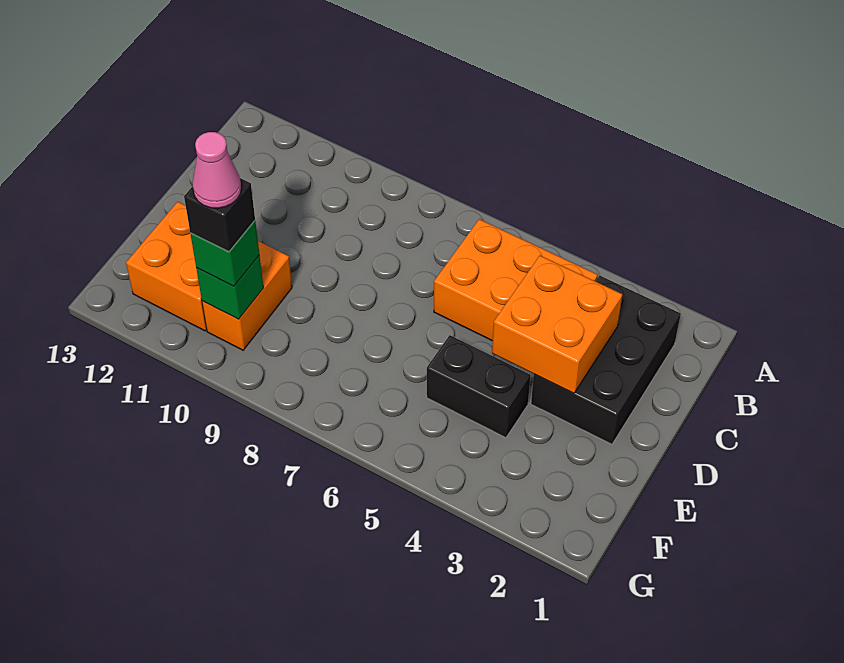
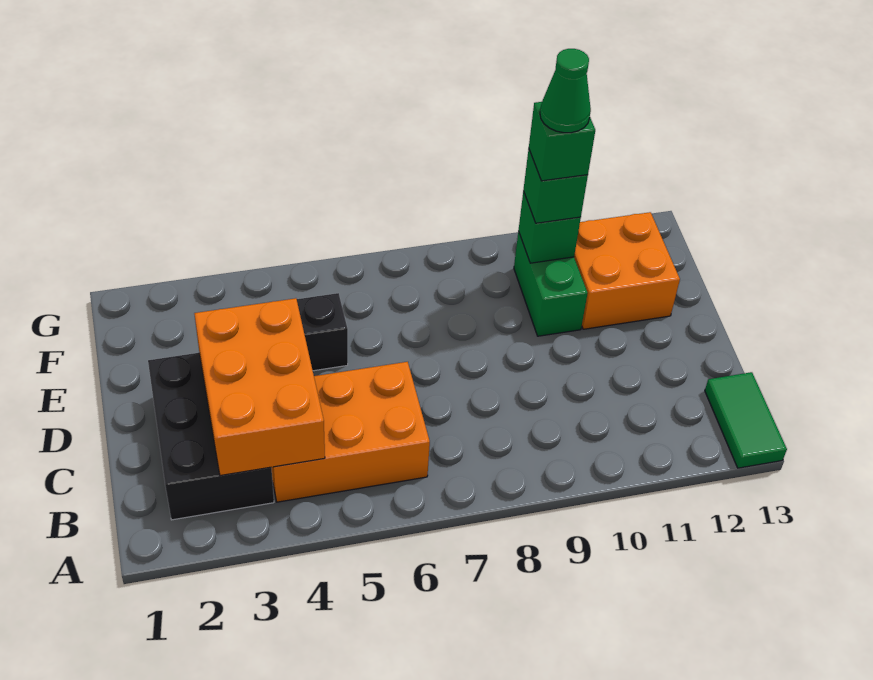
none -> green 1x2 tile [705,372,787,468]
orange 2x2 brick [492,256,622,393] -> orange 2x3 brick [194,298,325,476]
orange 1x2 brick [202,241,292,350] -> green 1x2 brick [514,231,588,336]
black 1x1 brick [184,178,255,252] -> green 1x1 brick [529,102,595,181]
pink 1x1 cone [192,132,241,208] -> green 1x1 cone [540,49,591,133]

